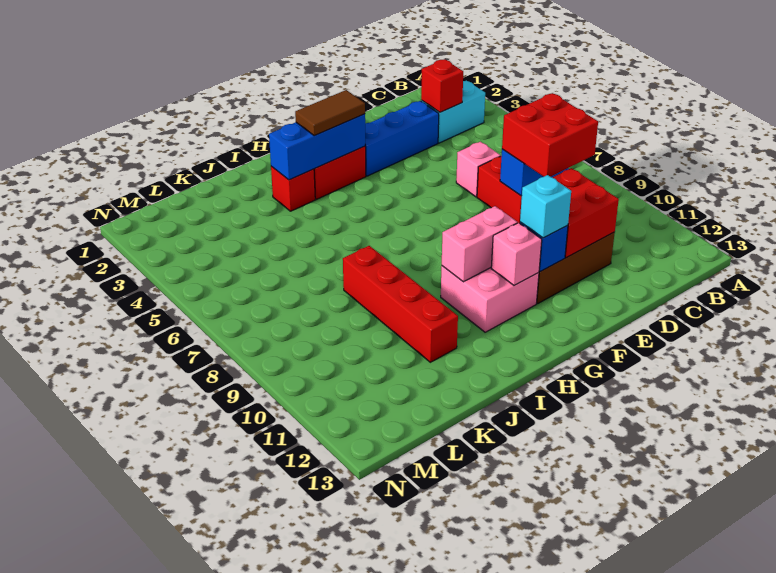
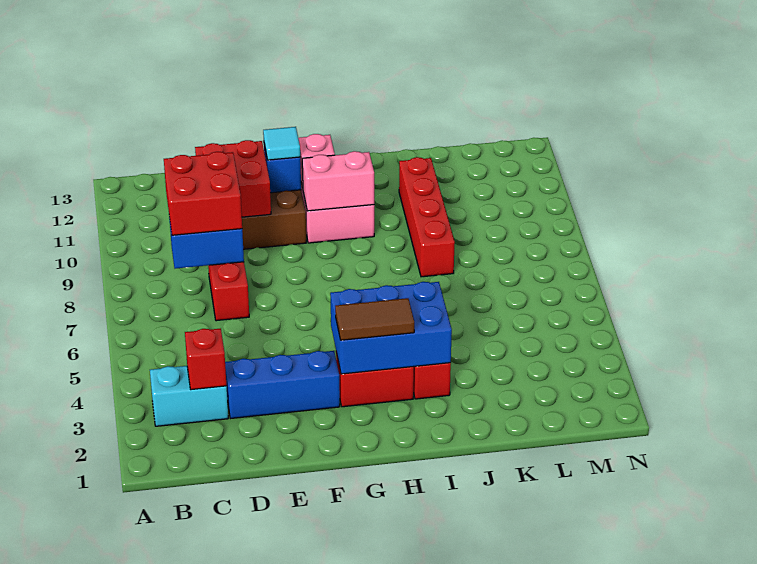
pink 1x1 brick [456,142,500,197] -> none
cyan 1x1 brick [520,175,571,238] -> cyan 1x1 tile [263,127,300,160]
blue 1x3 brick [269,114,365,180] -> blue 2x3 brick [330,282,452,374]

